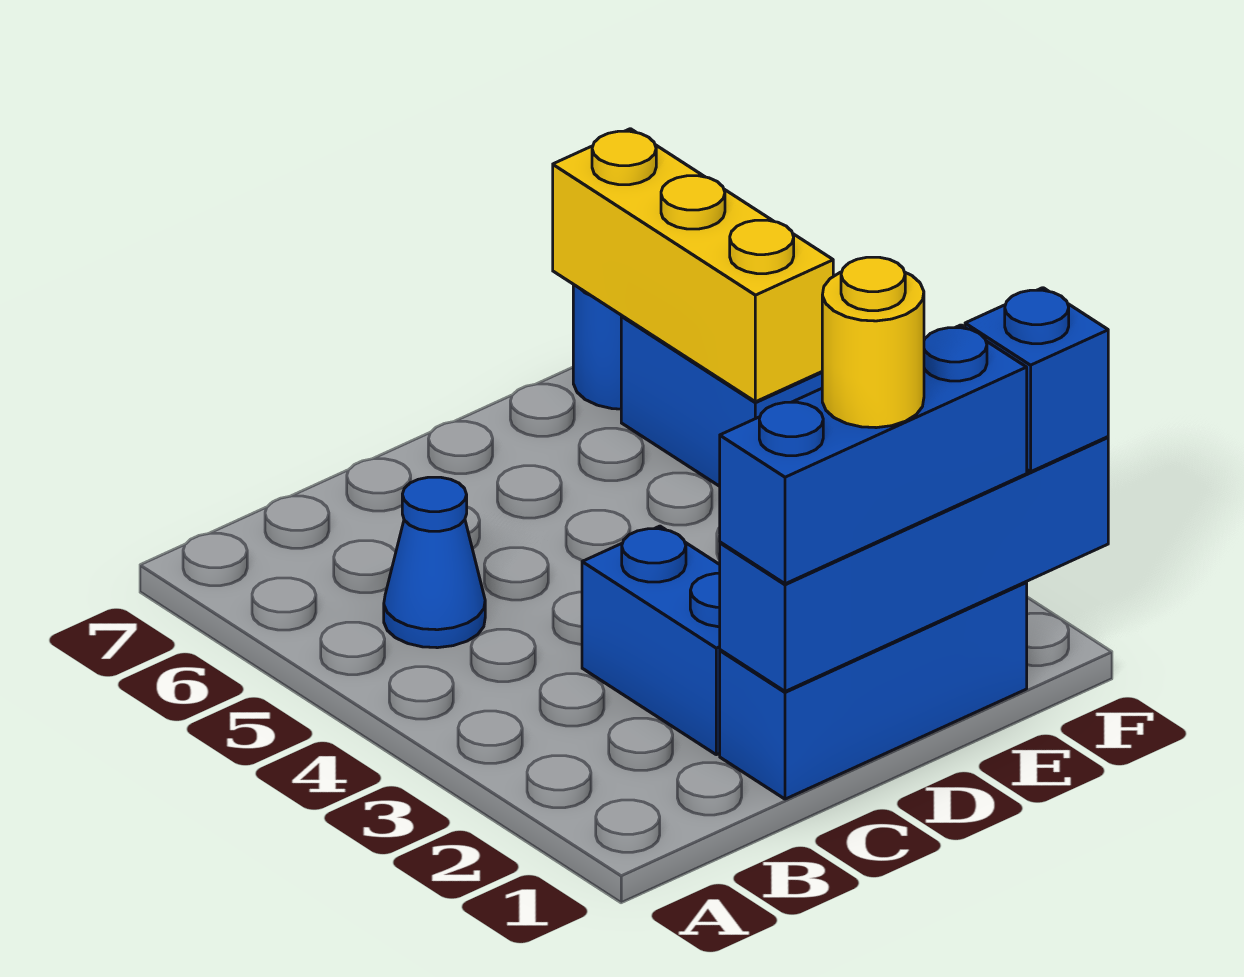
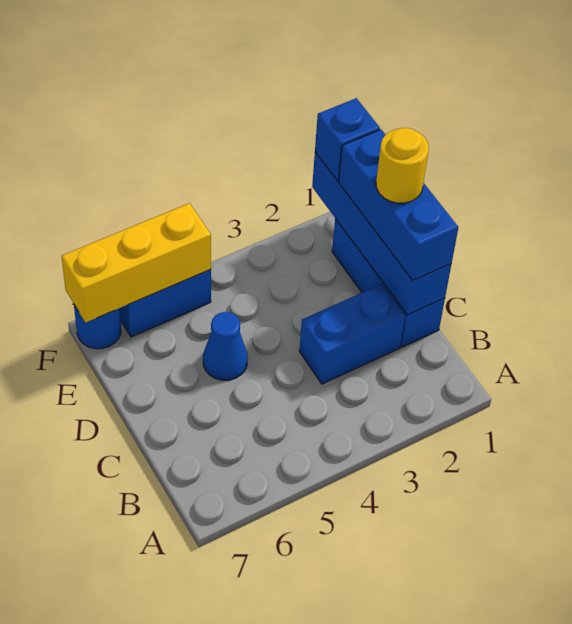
blue 1x1 cone [384,477,485,648] -> blue 1x1 cone moved to [203,312,248,380]

